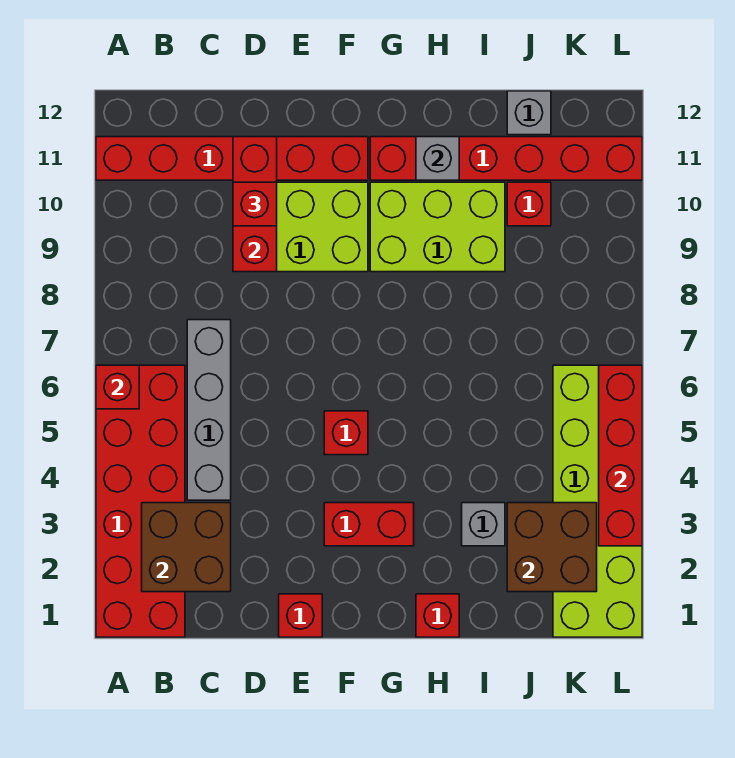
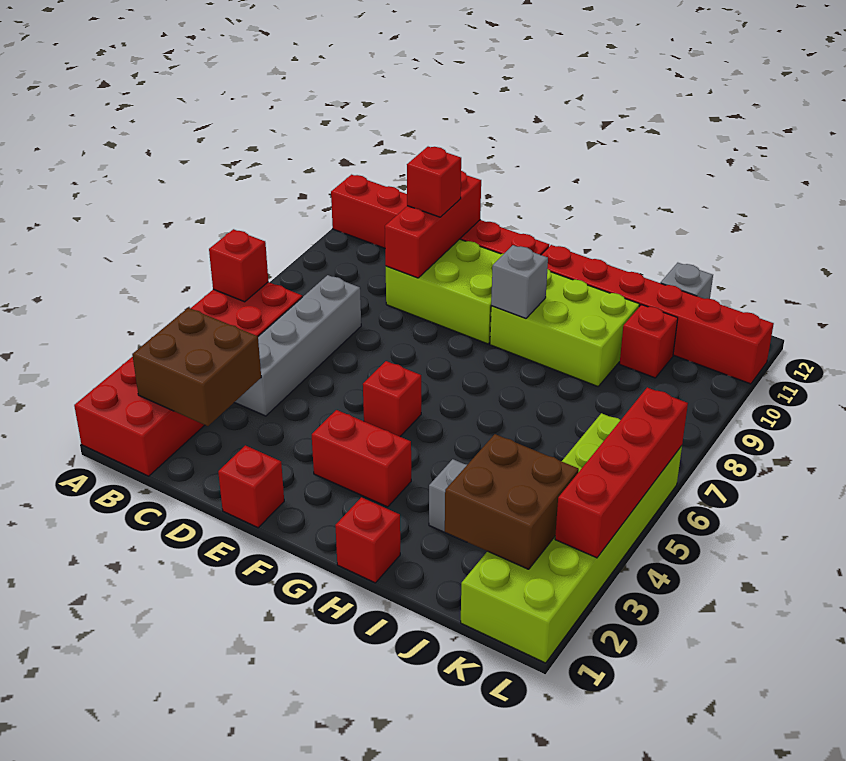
grey 1x1 brick [416,137,459,180] -> grey 1x1 brick moved to [491,245,548,318]

